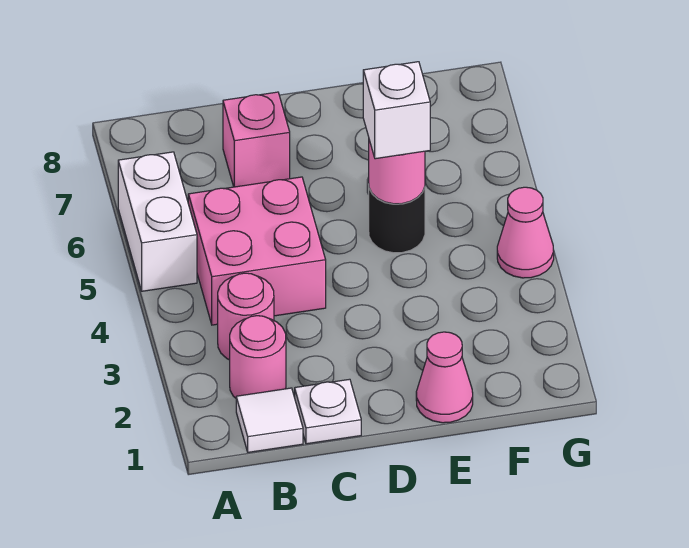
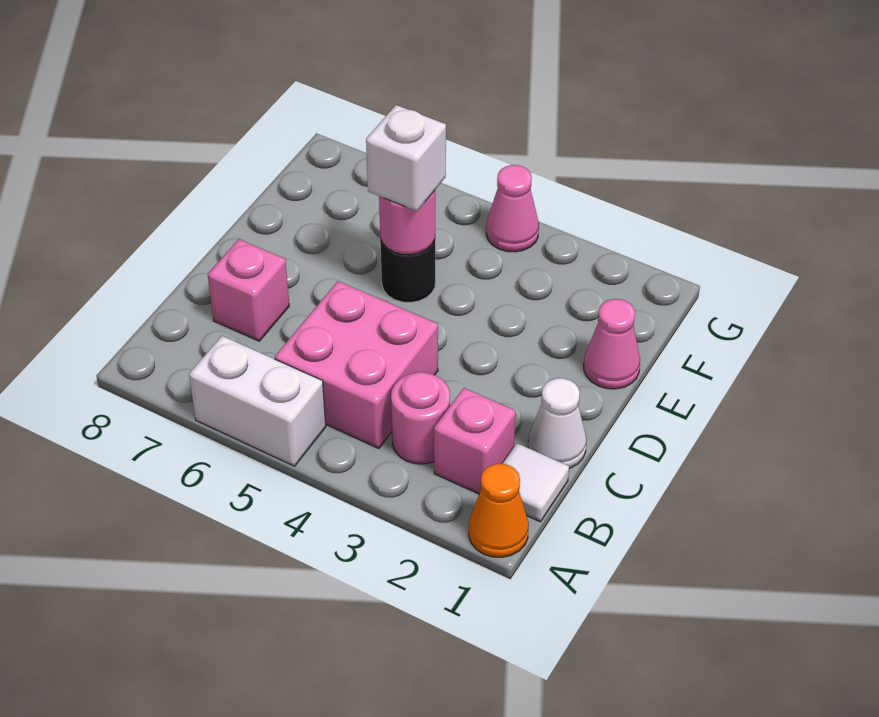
none -> orange 1x1 cone [469,464,529,557]
pink 1x1 round brick [230,316,286,398] -> pink 1x1 brick [434,388,516,494]
white 1x1 plate [295,379,361,444] -> white 1x1 cone [528,378,586,468]

